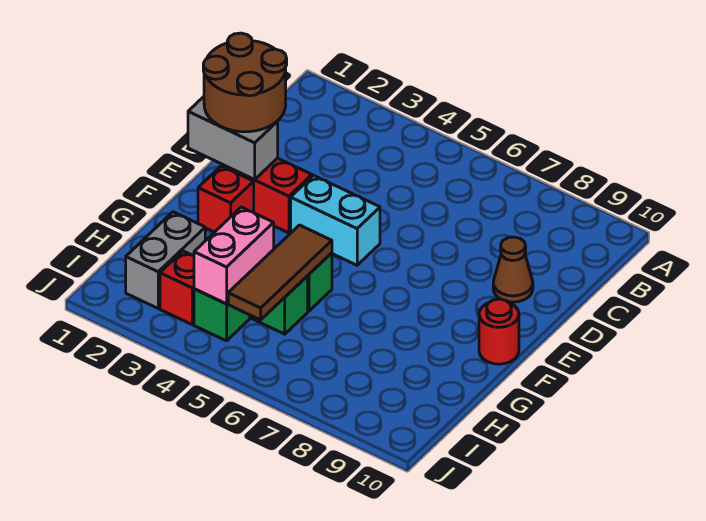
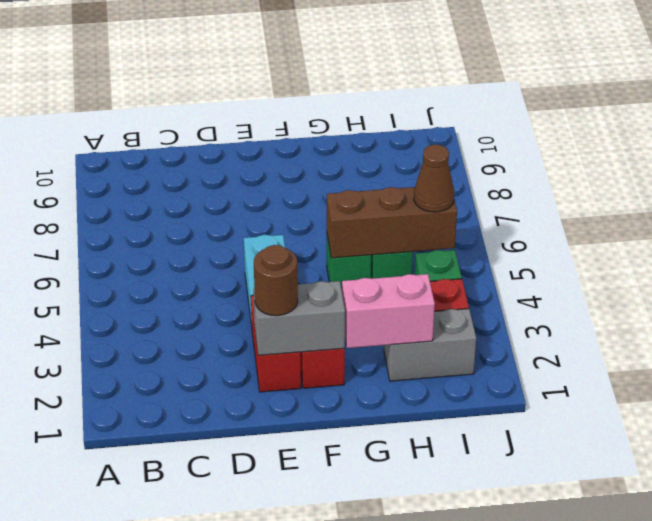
brown 2x2 round brick [203,33,287,132] -> brown 1x1 round brick [254,245,298,316]
brown 1x1 cone [493,237,533,302] -> brown 1x1 cone moved to [414,144,454,212]
grey 1x2 brick [188,97,278,179] -> grey 1x2 brick turned to [253,281,345,355]
red 1x1 round brick [479,299,519,364] -> none
brown 1x3 tile [228,225,332,320] -> brown 1x3 brick [327,187,457,258]
pink 1x2 brick [194,207,274,304] -> pink 1x2 brick moved to [342,274,435,348]

